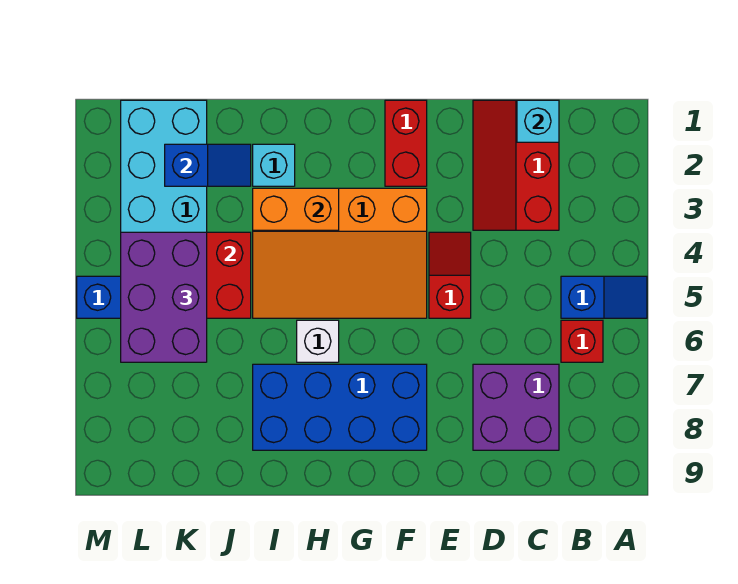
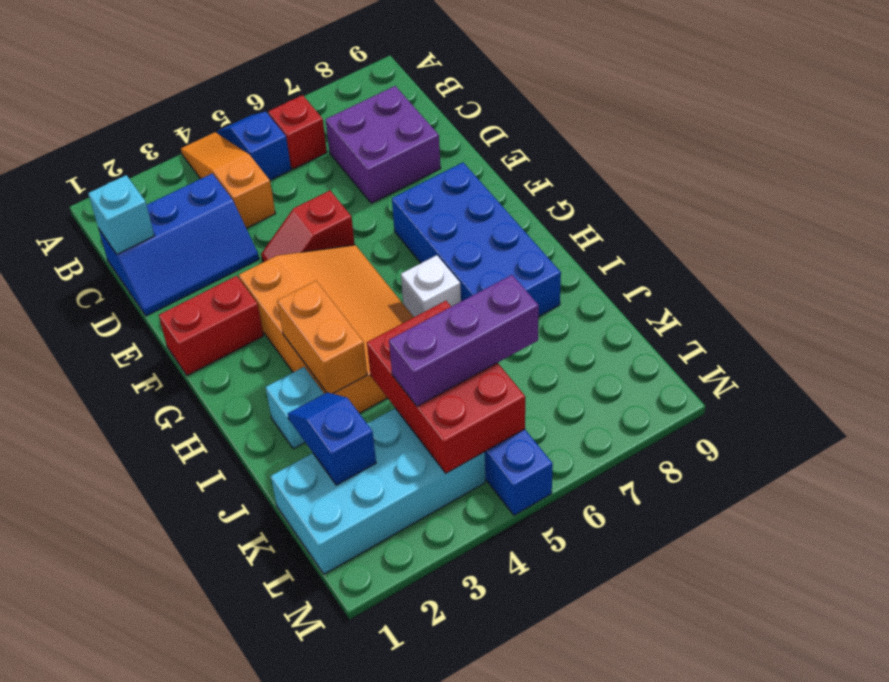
none -> orange 1x3 slope [181,132,275,228]
red 2x3 slope [473,100,559,230] -> blue 2x3 slope [99,173,259,316]
purple 2x3 brick [121,232,207,362] -> purple 1x3 brick [389,275,539,406]

